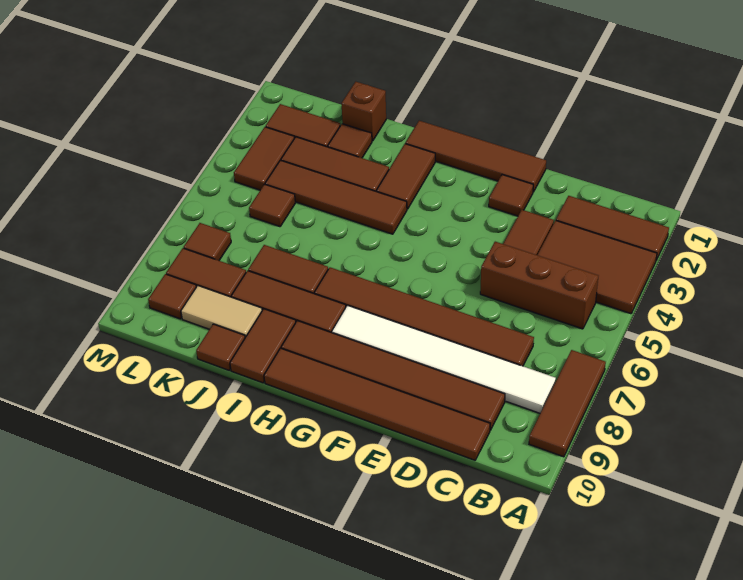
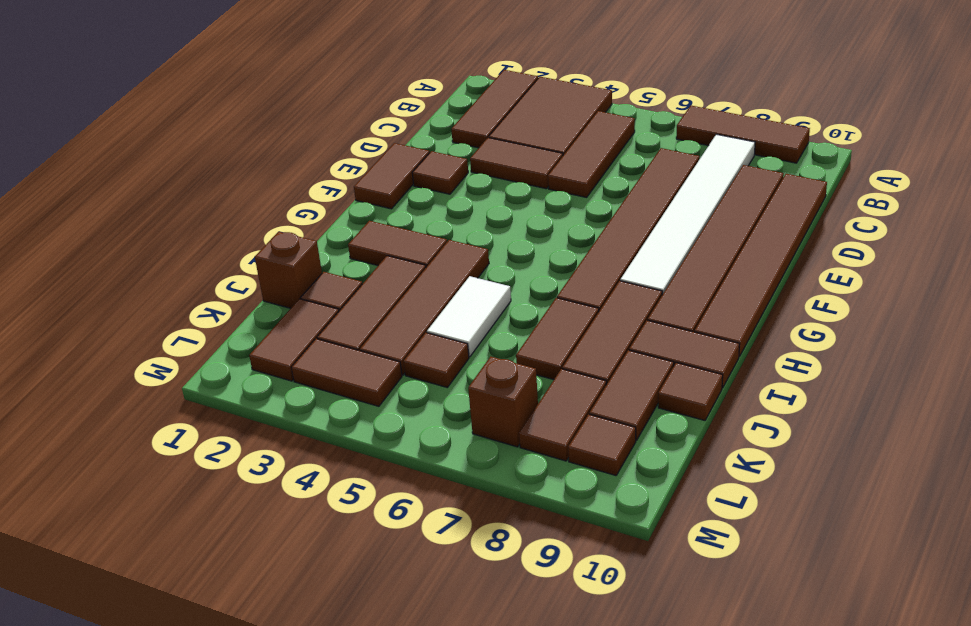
brown 1x3 brick [480,242,598,329] -> brown 1x3 tile [548,111,635,197]
brown 1x4 tile [406,121,546,192] -> brown 1x2 tile [354,143,430,209]
none -> white 1x2 tile [427,276,511,357]
tan 1x2 tile [181,286,262,337] -> brown 1x2 tile [589,350,674,441]
brown 1x1 tile [184,223,231,260] -> brown 1x1 brick [468,356,538,447]

